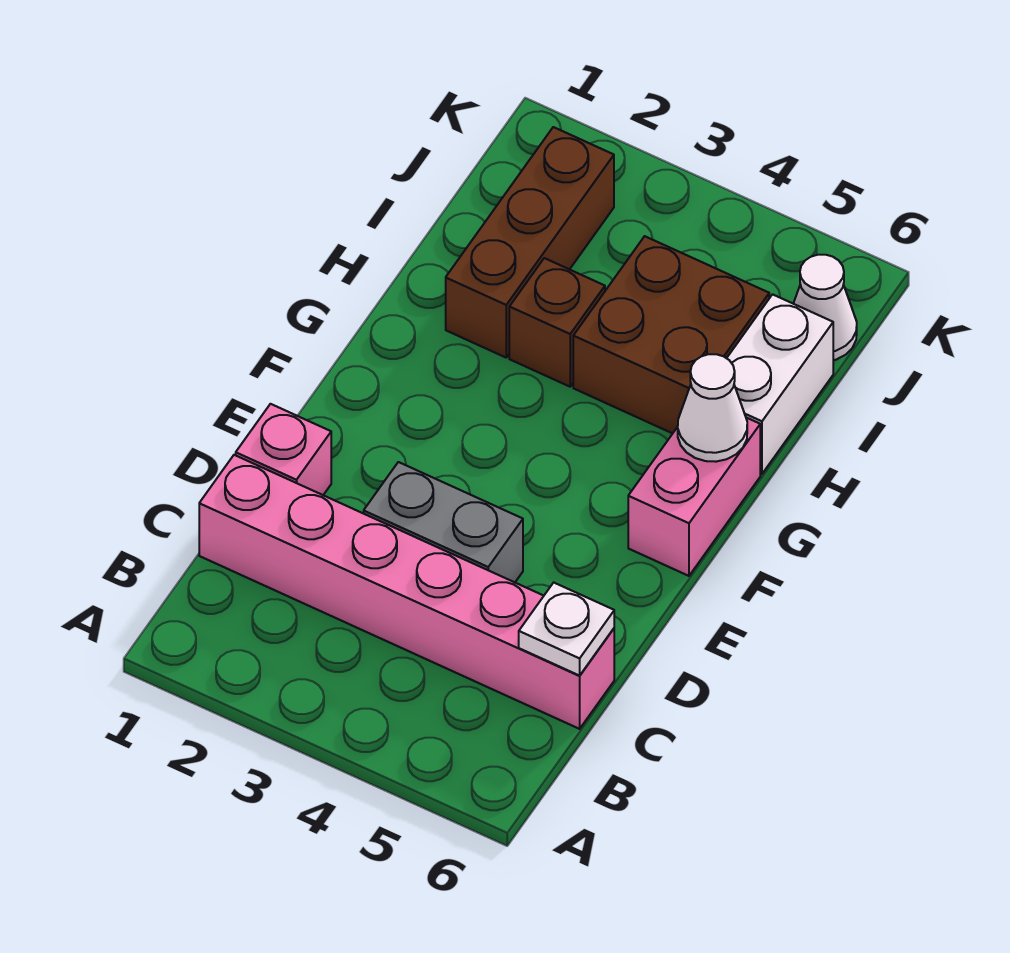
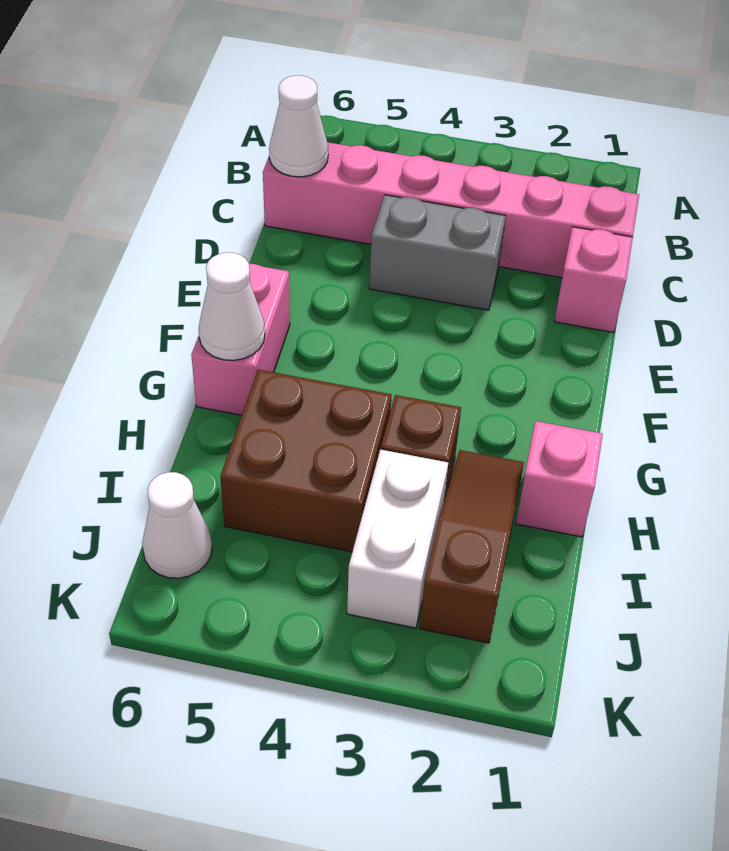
white 1x1 plate [519,583,614,676] -> white 1x1 cone [269,75,328,177]
none -> pink 1x1 brick [516,421,603,537]
brown 1x3 brick [446,127,614,357] -> brown 1x3 slope [420,450,524,643]
white 1x2 brick [727,294,833,474] -> white 1x2 brick moved to [347,449,448,628]

